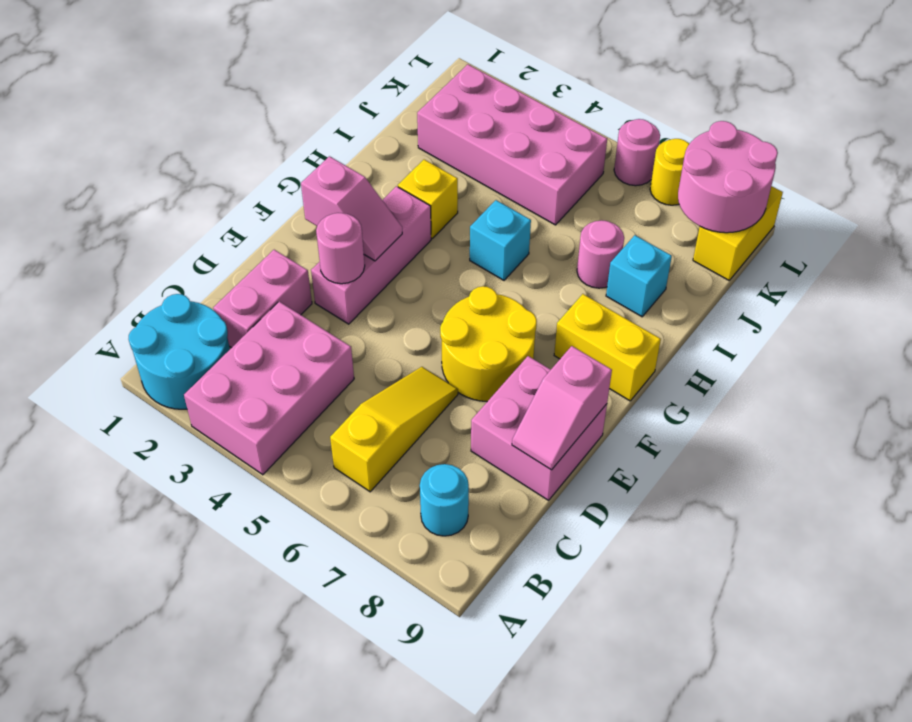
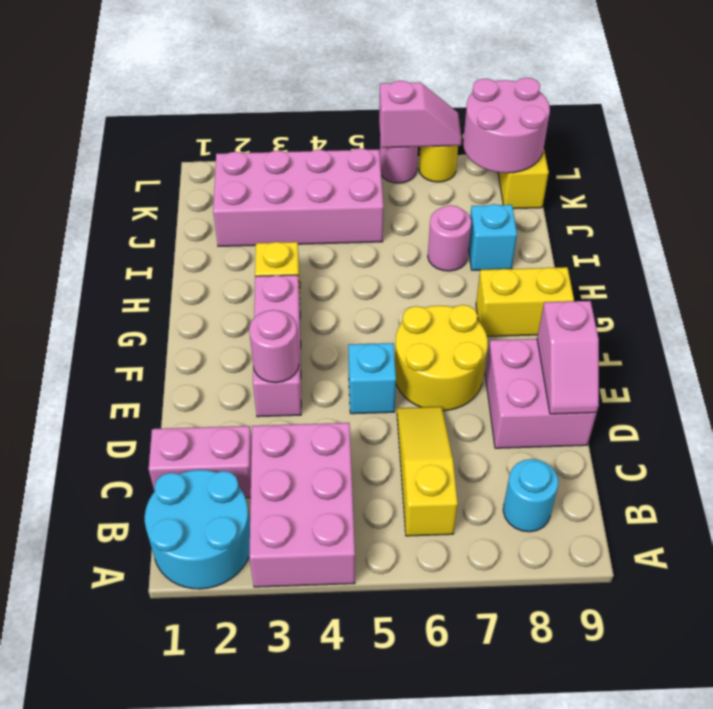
pink 1x2 brick [213,250,312,348] -> pink 1x2 brick turned to [149,426,252,498]
pink 1x2 slope [301,156,402,261] -> pink 1x2 slope moved to [379,81,462,148]
cyan 1x1 brick [470,200,531,280] -> cyan 1x1 brick moved to [348,343,396,414]

